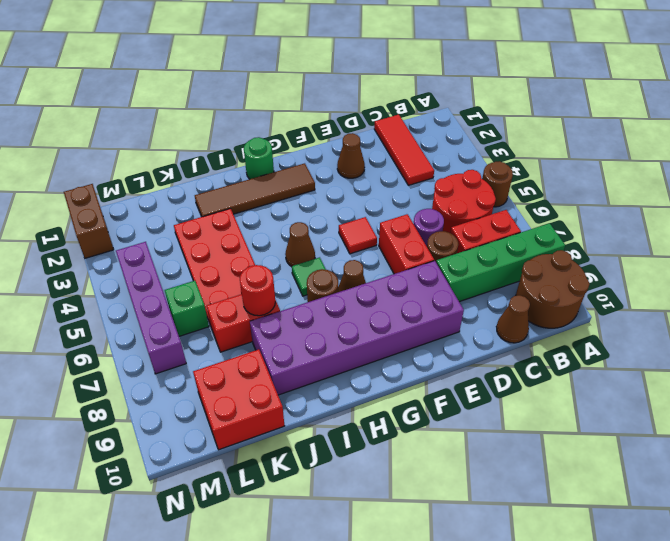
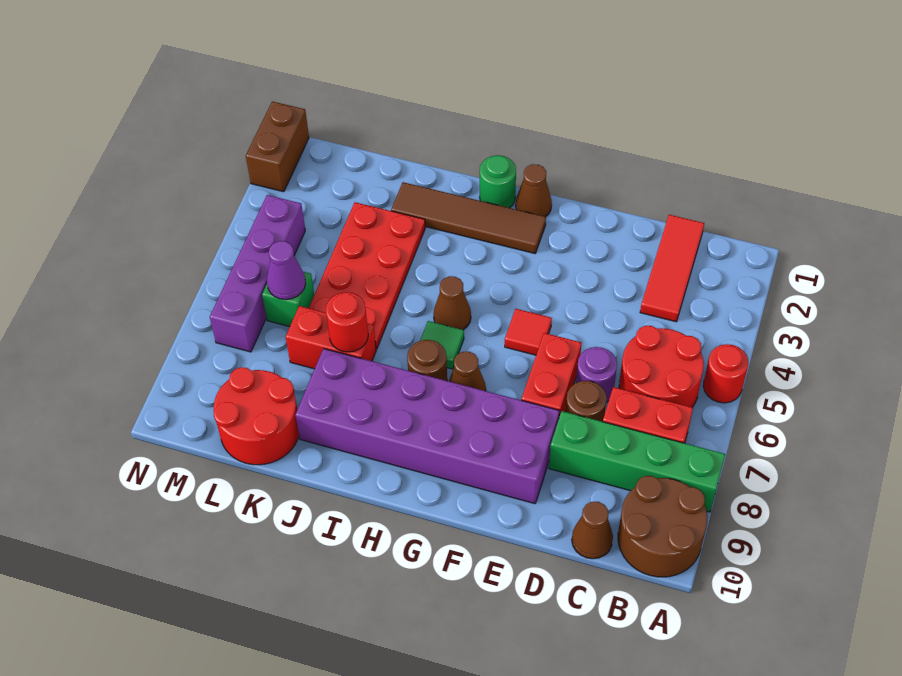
brown 1x1 round brick [482,161,513,207] -> red 1x1 round brick [703,344,748,403]
brown 1x1 cone [337,133,365,178] -> brown 1x1 cone moved to [516,164,552,217]
red 2x2 brick [193,349,284,450] -> red 2x2 round brick [214,367,299,465]
none -> purple 1x1 cone [267,241,306,300]

